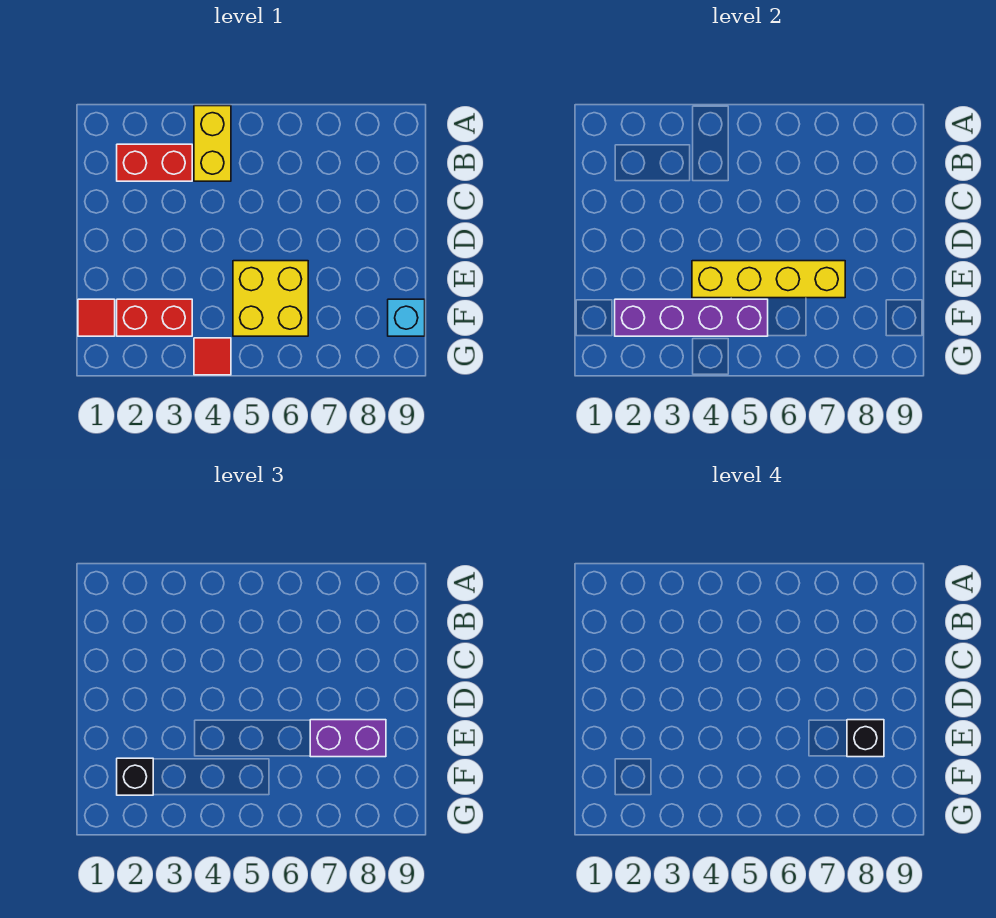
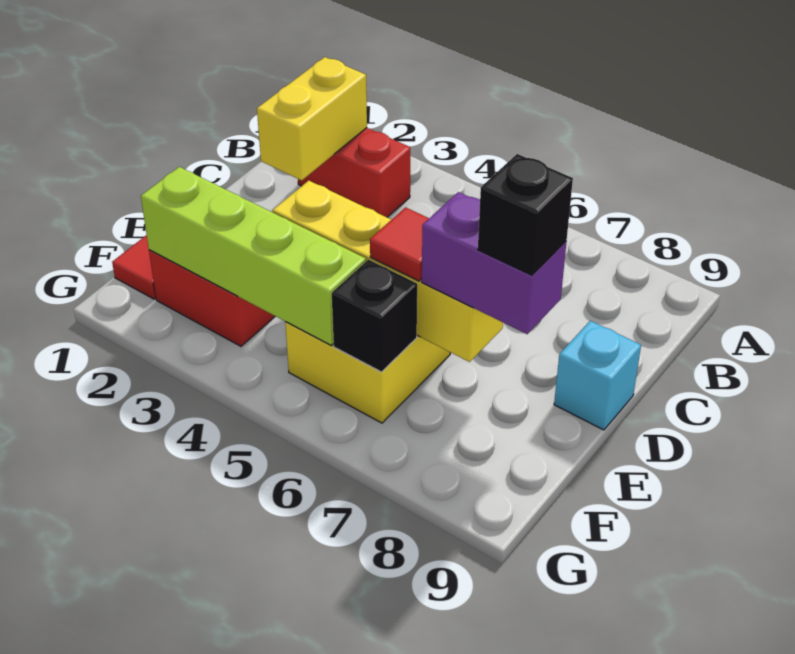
yellow 1x2 brick [194,106,231,181] -> yellow 1x2 brick moved to [257,57,367,180]
purple 1x4 brick [615,299,768,336] -> lime 1x4 brick [141,167,366,345]
black 1x1 brick [117,758,153,795] -> black 1x1 brick moved to [332,260,417,372]
cyan 1x1 brick [388,299,425,336] -> cyan 1x1 brick moved to [554,321,641,430]
red 1x1 tile [194,338,231,375] -> red 1x1 tile moved to [370,207,429,281]

